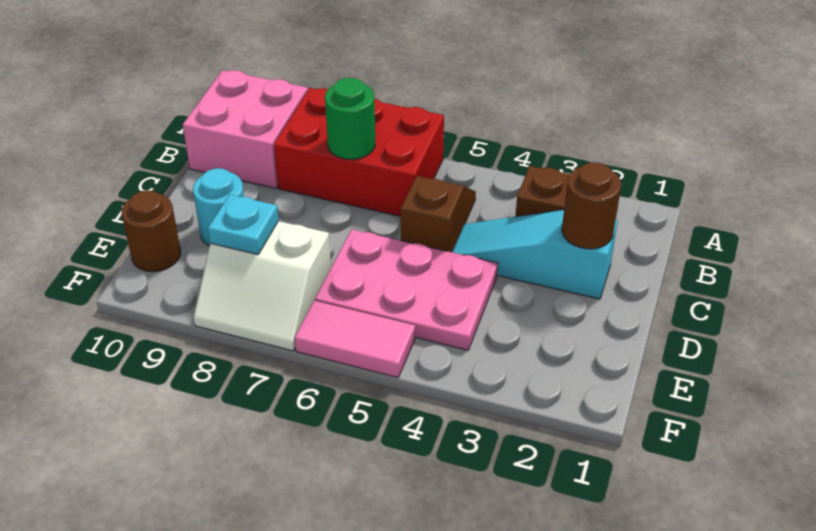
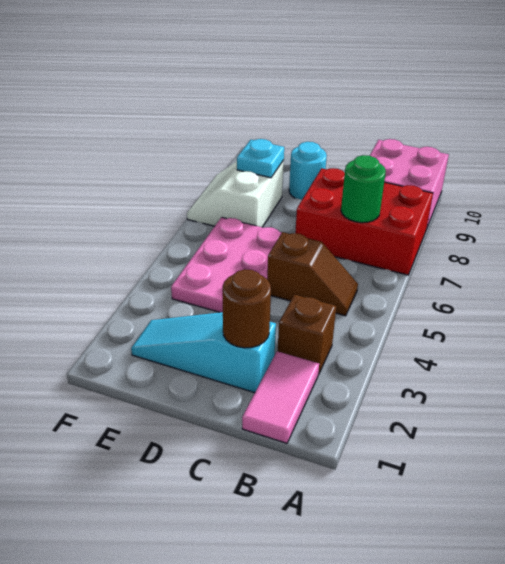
red 2x3 brick [274,88,444,216] -> red 2x3 brick turned to [295,168,433,275]
cyan 1x3 slope [452,210,618,299] -> cyan 1x3 slope turned to [131,312,276,393]
brown 1x1 round brick [122,190,181,272] -> none
pink 1x2 tile [295,301,415,378] -> pink 1x2 tile moved to [242,351,319,443]

